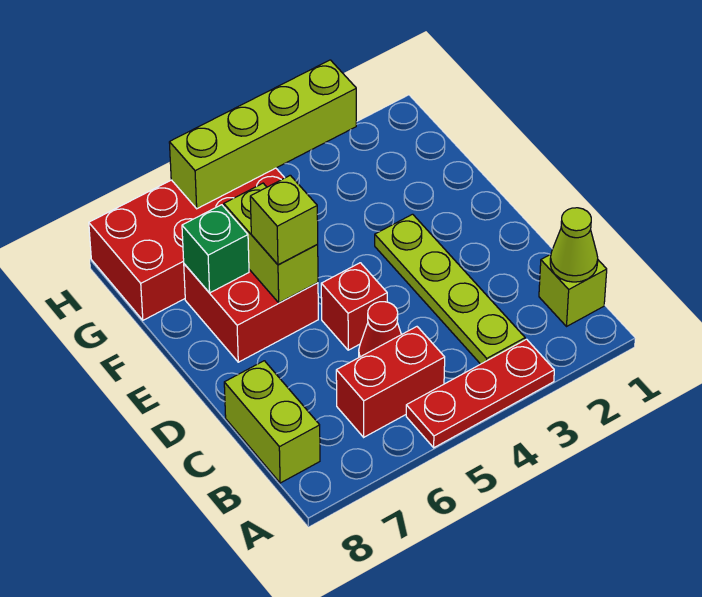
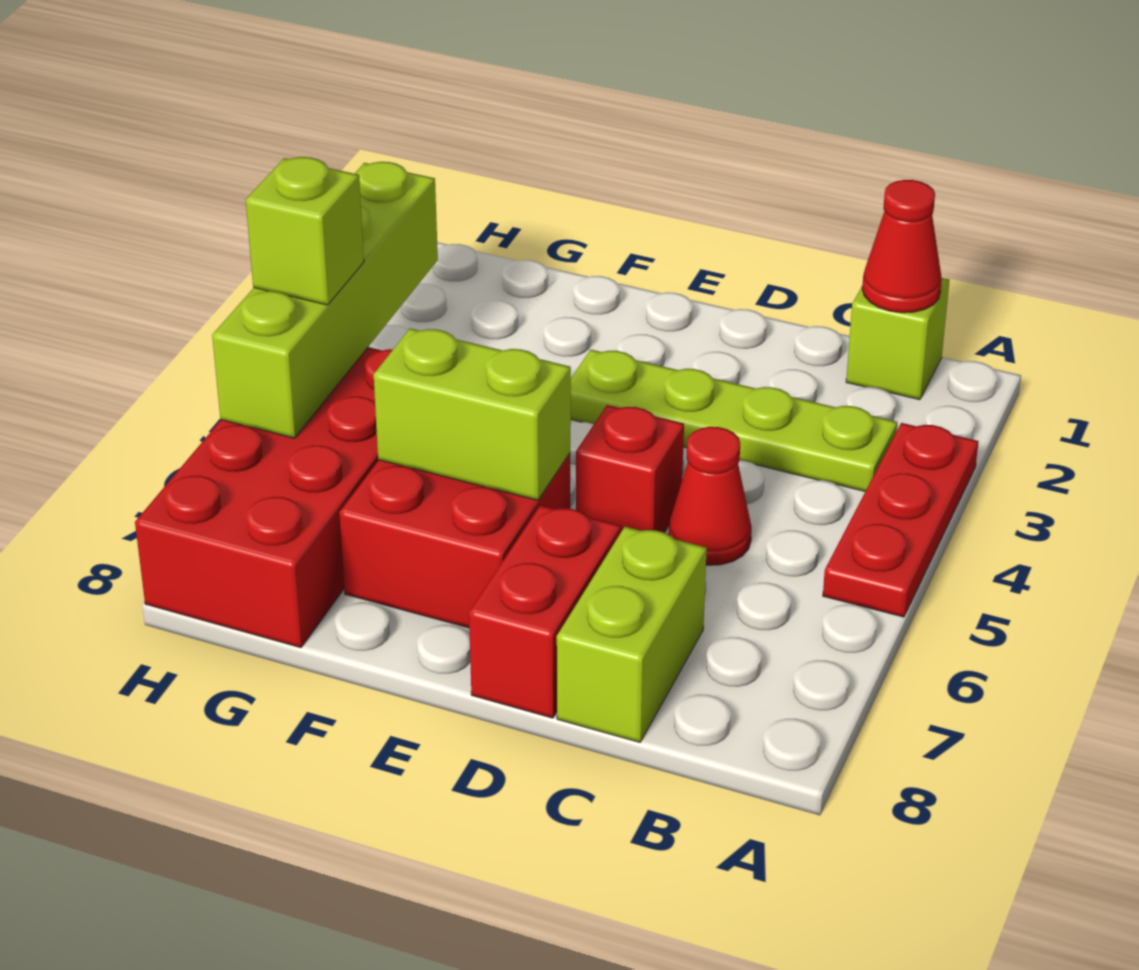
lime 1x1 cone [550,208,598,282] -> red 1x1 cone [862,180,942,313]
red 1x2 brick [336,327,445,437] -> red 1x2 brick moved to [469,505,621,718]
lime 1x2 brick [224,361,320,483] -> lime 1x2 brick turned to [557,527,707,742]
lime 1x1 brick [250,175,318,265] -> lime 1x1 brick moved to [246,157,364,305]
green 1x1 brick [182,205,249,293] -> none

